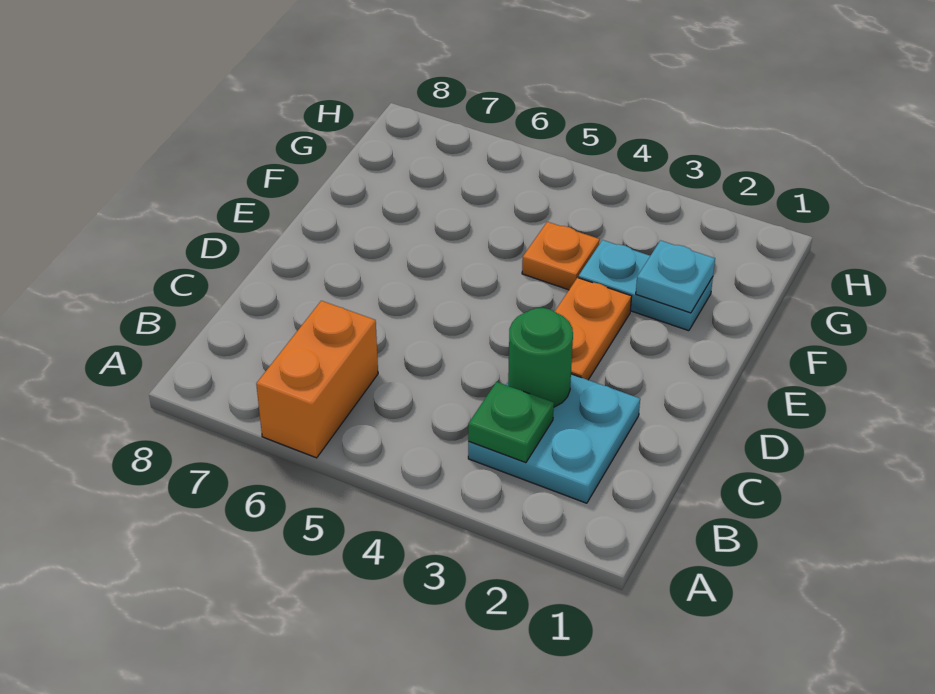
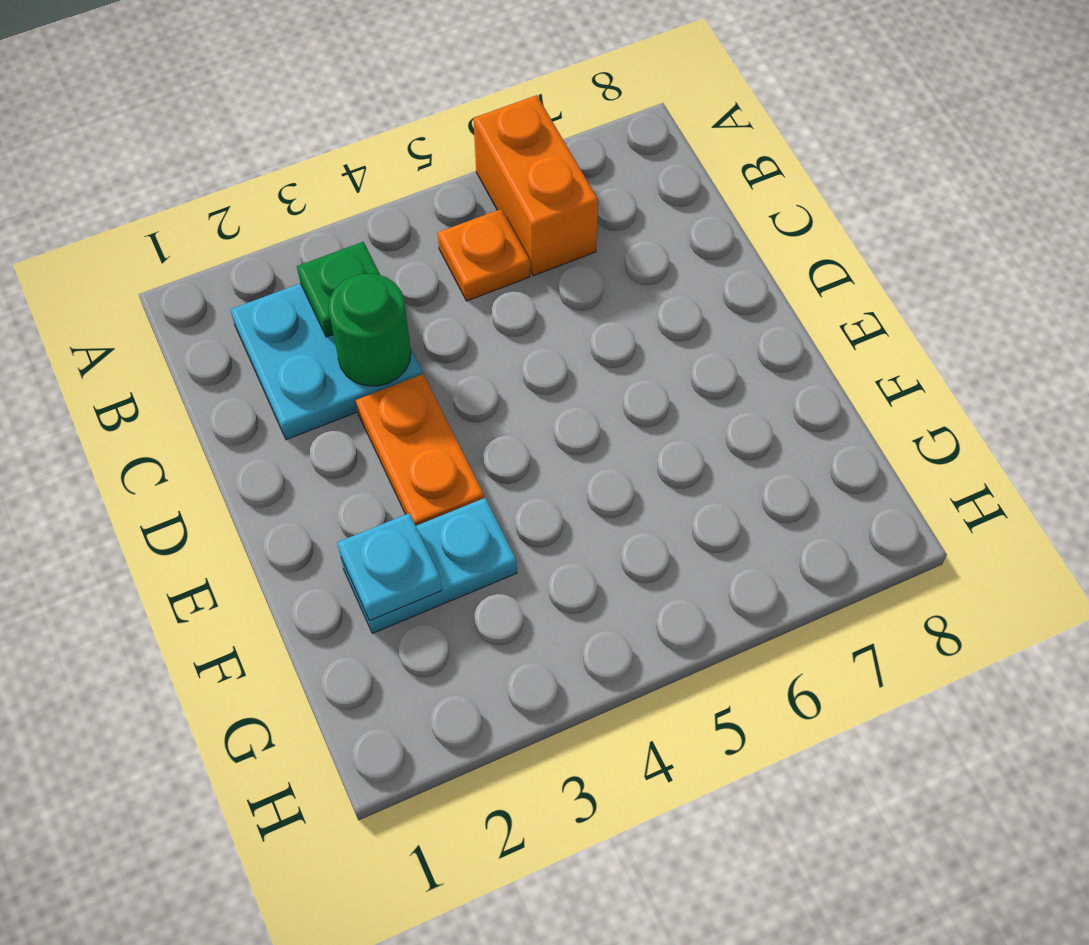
orange 1x1 plate [522,222,600,290] -> orange 1x1 plate moved to [438,209,530,301]

